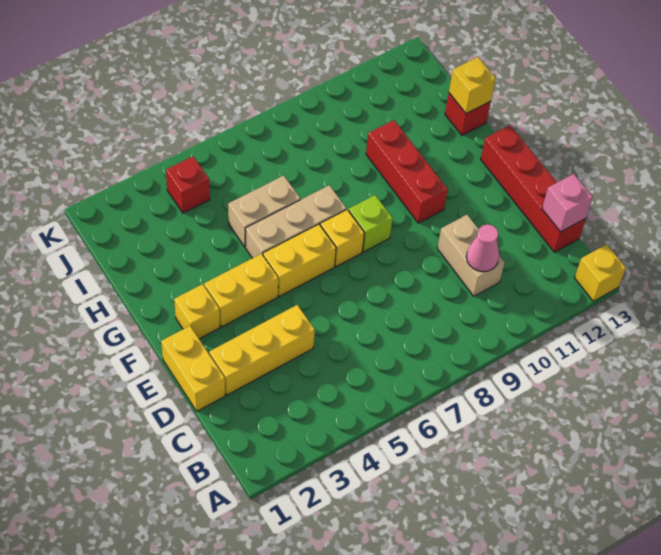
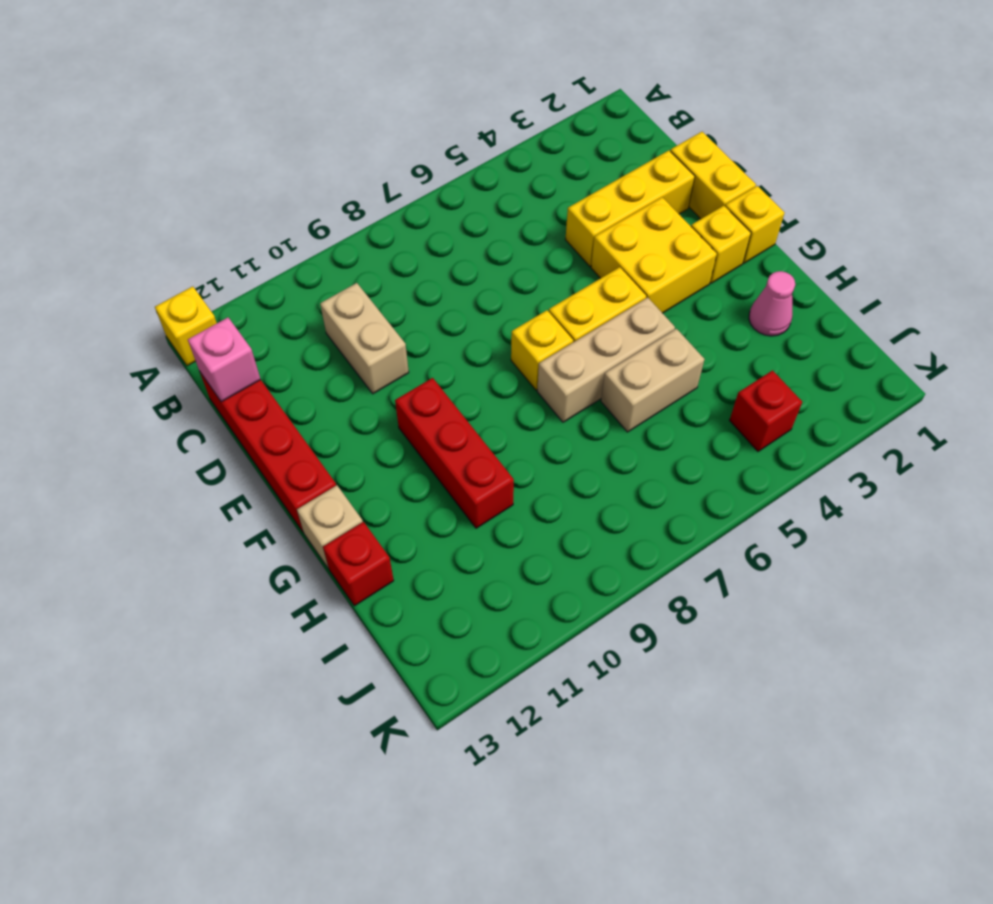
pink 1x1 cone [466,224,499,272] -> pink 1x1 cone moved to [749,271,795,336]
yellow 1x2 brick [204,254,278,327] -> yellow 2x2 brick [591,197,717,313]
lime 1x1 brick [348,195,393,252] -> none
none -> tan 1x1 brick [297,485,363,568]
yellow 1x1 brick [449,57,496,114] -> yellow 1x1 brick moved to [725,186,784,263]

